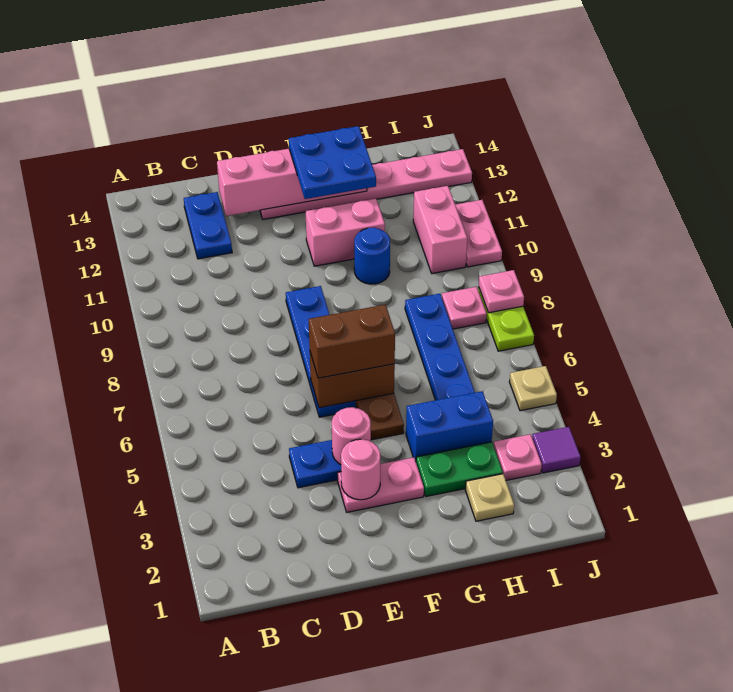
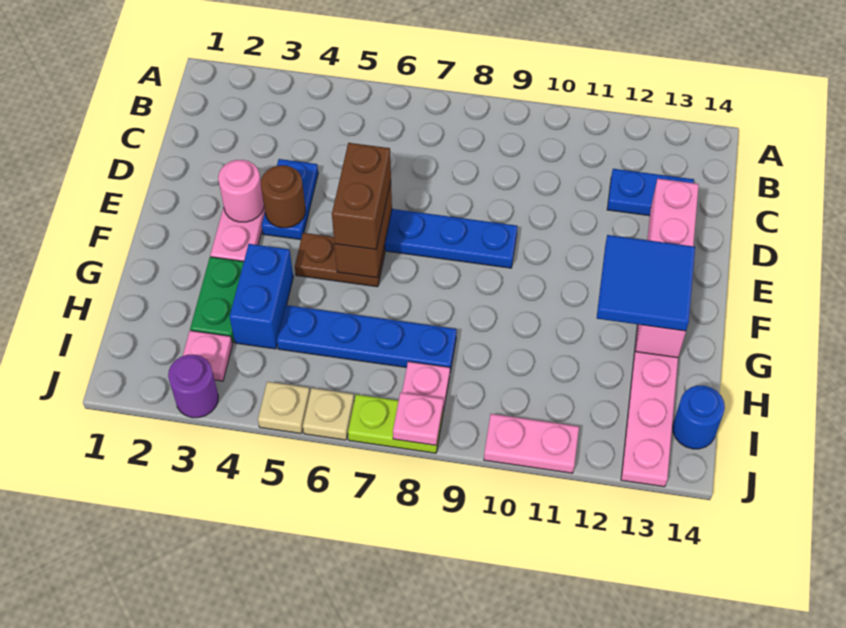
pink 1x1 round brick [332,407,371,464] -> brown 1x1 round brick [261,165,305,228]
pink 1x2 brick [306,199,385,266] -> none
blue 2x2 plate [289,126,376,199] -> blue 2x2 tile [597,235,695,331]
blue 1x1 round brick [354,228,390,284] -> blue 1x1 round brick moved to [673,386,725,449]
tan 1x1 plate [465,474,514,521] -> tan 1x1 plate moved to [303,388,354,440]
pink 1x2 brick [413,186,467,274] -> none
purple 1x1 tile [532,427,581,473] -> purple 1x1 round brick [168,355,218,418]

